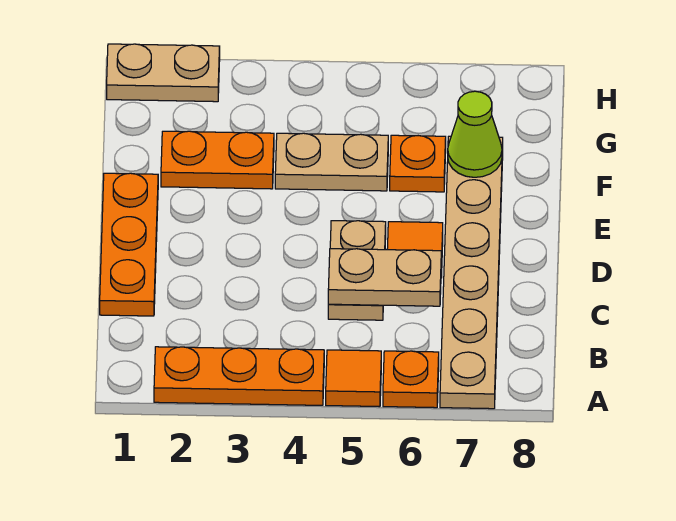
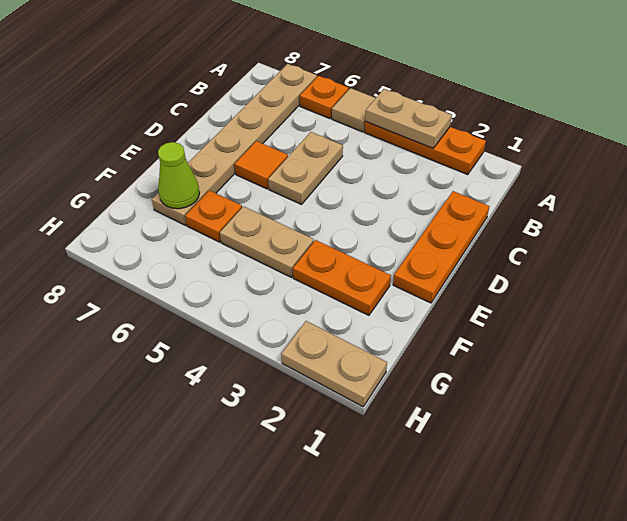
orange 1x1 tile [326,350,381,407] -> tan 1x1 tile [332,88,376,132]
tan 1x2 plate [328,249,441,306] -> tan 1x2 plate moved to [365,89,452,148]

